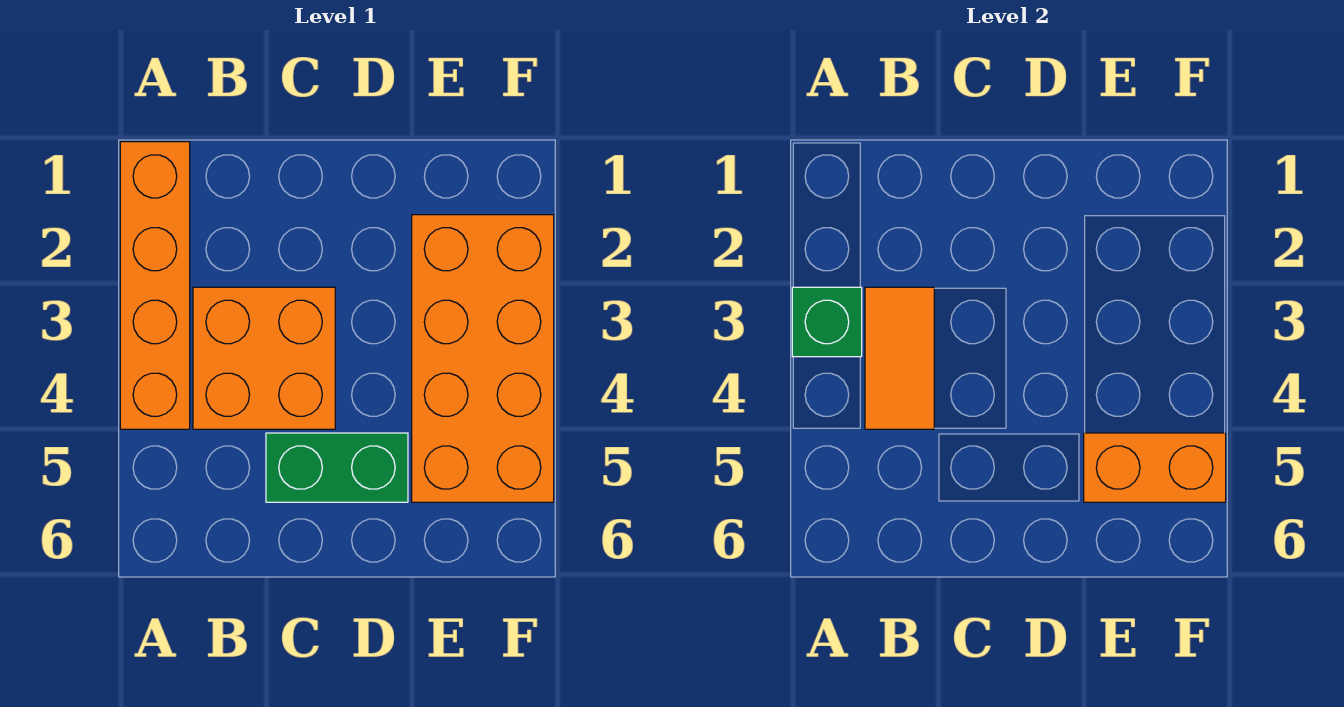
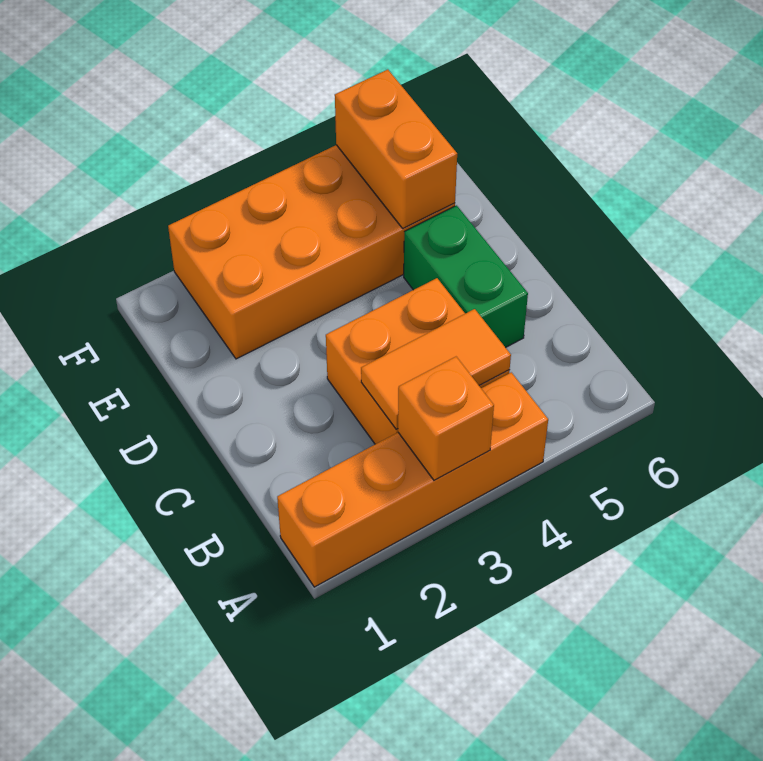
green 1x1 brick [792,287,862,357] -> orange 1x1 brick [398,357,494,480]

